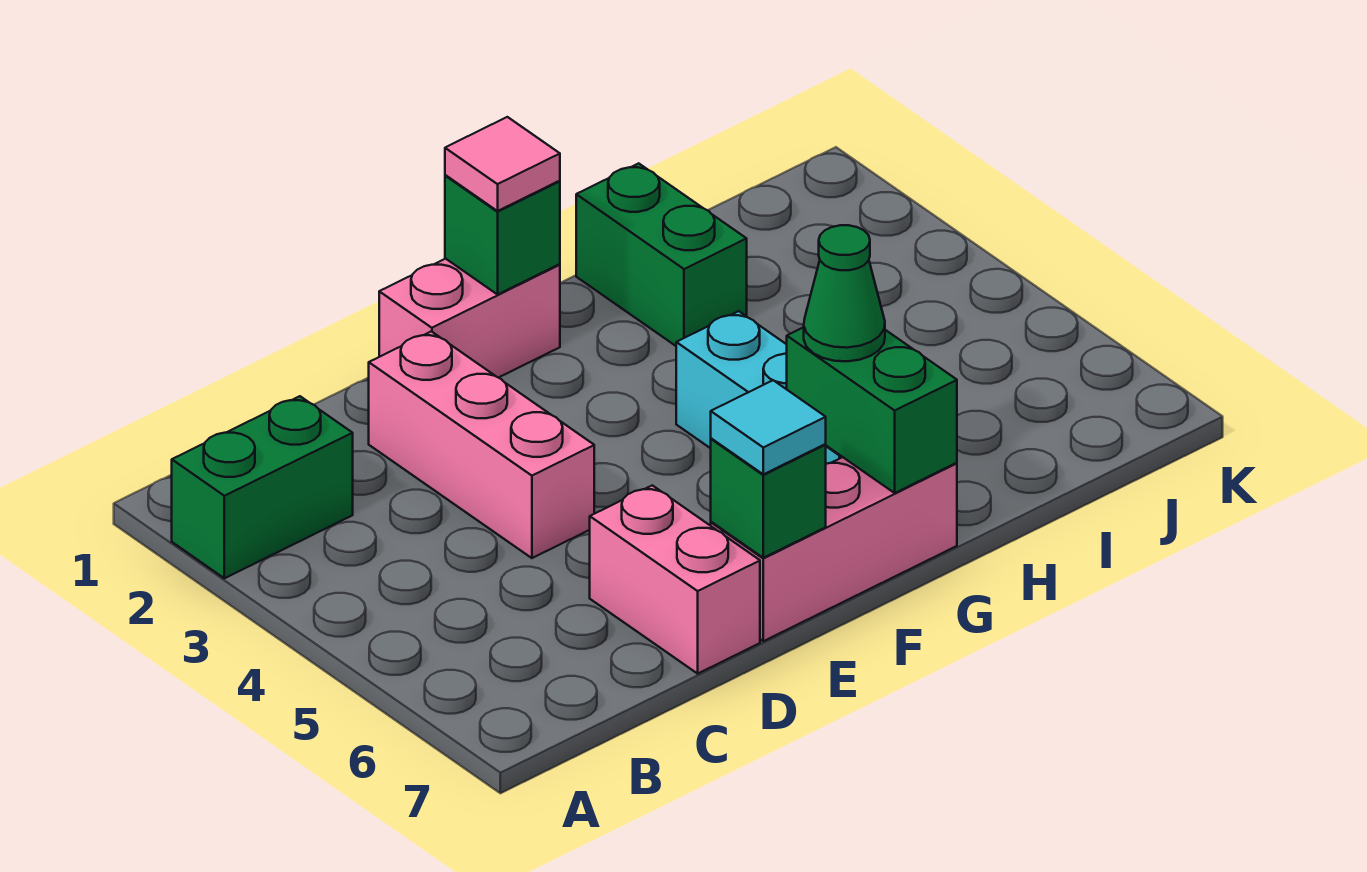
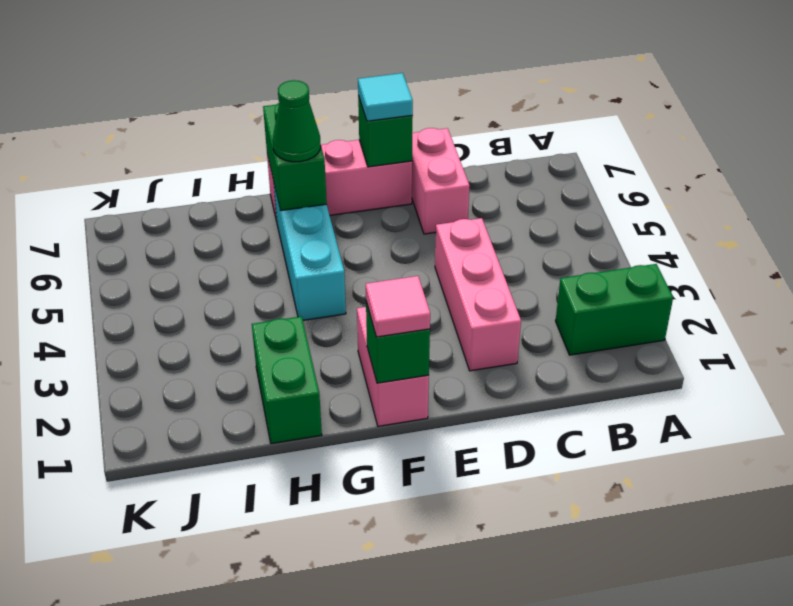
pink 1x2 brick [379,259,560,378] -> pink 1x2 brick turned to [357,307,429,426]

